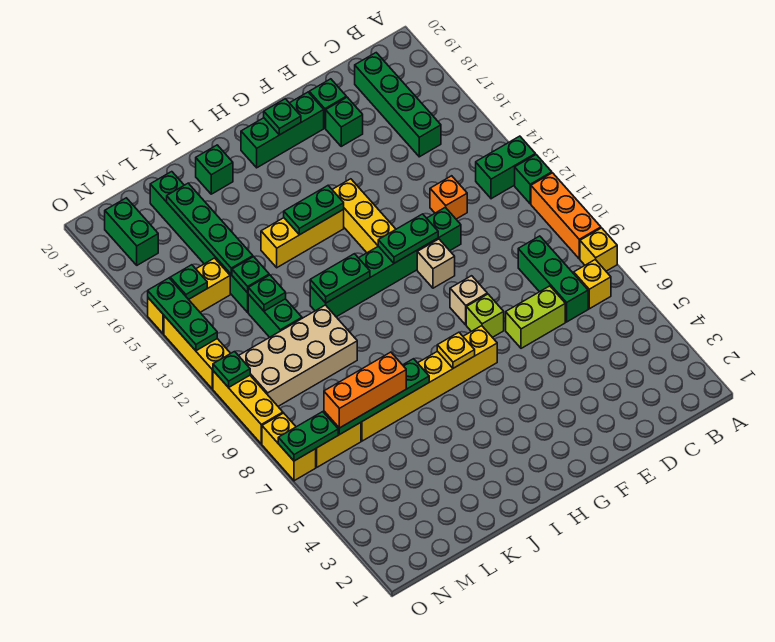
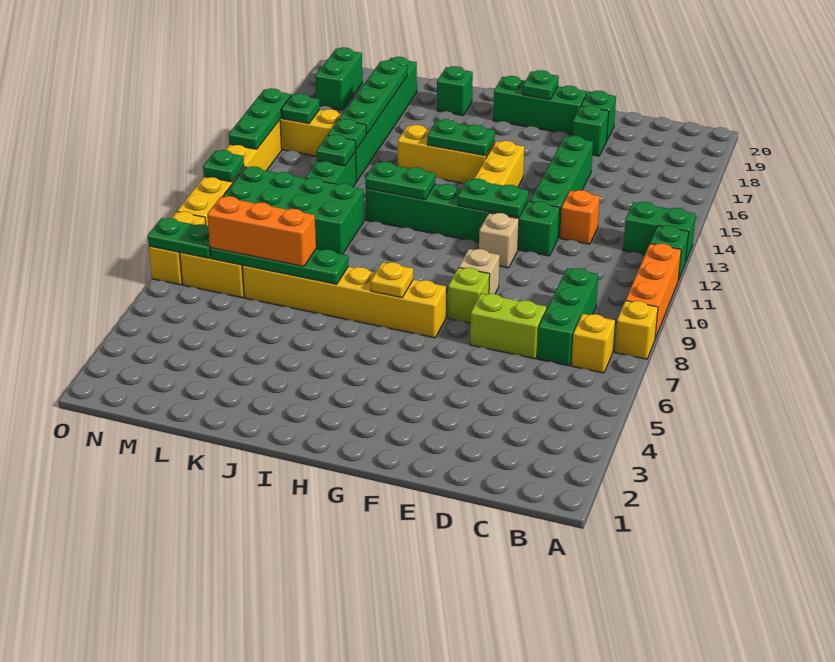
green 1x4 brick [355,53,441,157] -> green 1x4 brick moved to [530,136,593,238]
tan 2x4 brick [239,305,357,406] -> green 2x4 brick [223,166,364,254]

